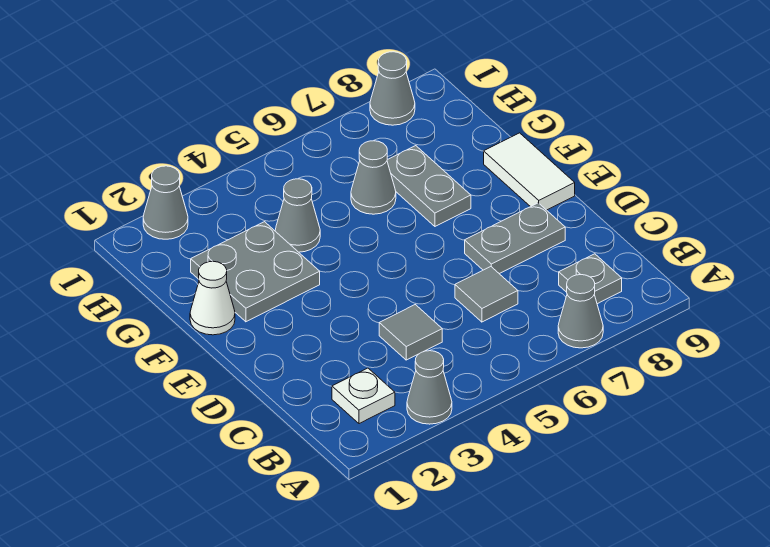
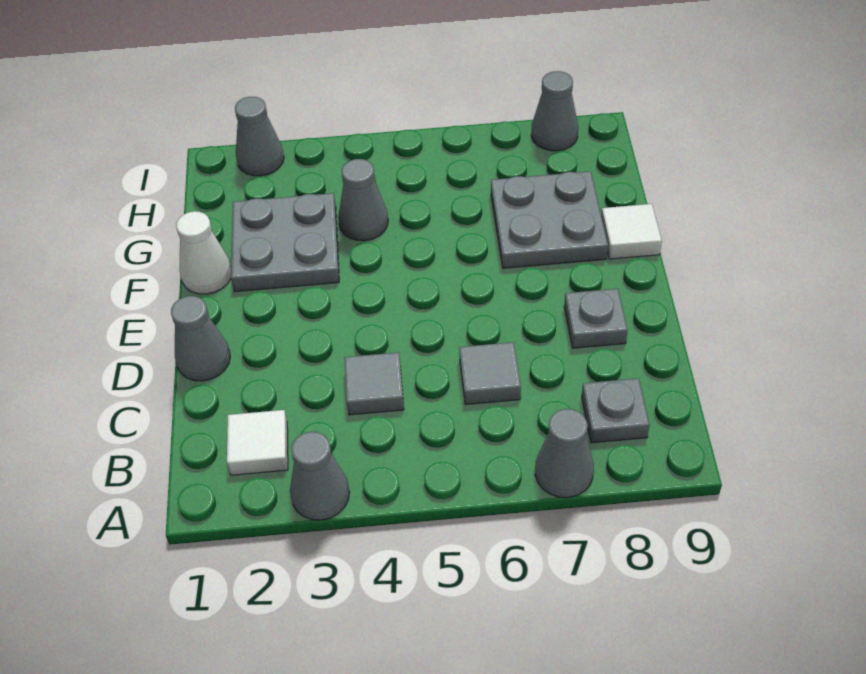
white 1x1 plate [332,368,395,424] -> white 1x1 tile [227,410,288,475]
grey 1x2 plate [465,203,565,274] -> grey 1x1 plate [564,289,628,348]
white 1x2 tile [484,133,575,210] -> white 1x1 tile [601,204,662,259]
grey 1x2 plate [387,146,471,226] -> grey 2x2 plate [491,171,608,268]
grey 1x1 cone [351,141,396,214] -> grey 1x1 cone moved to [171,296,230,381]

